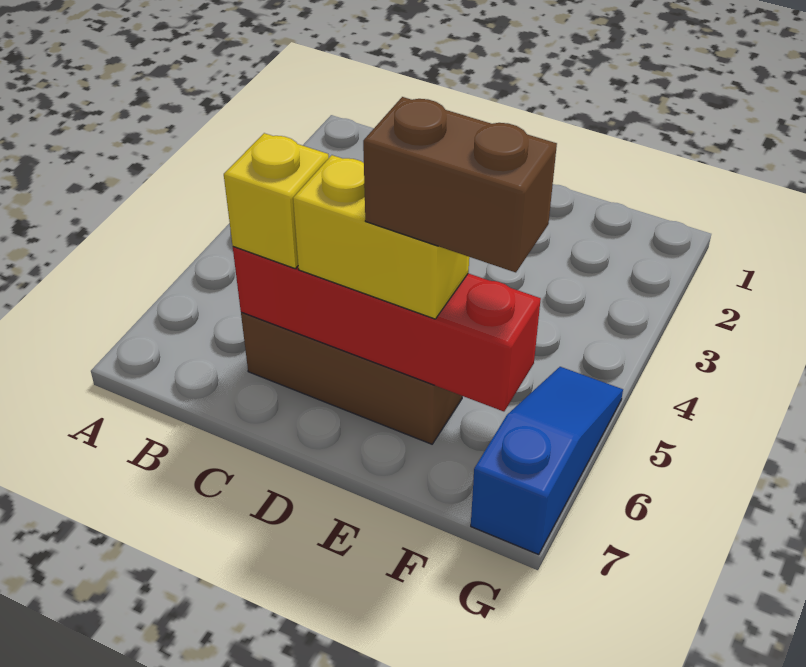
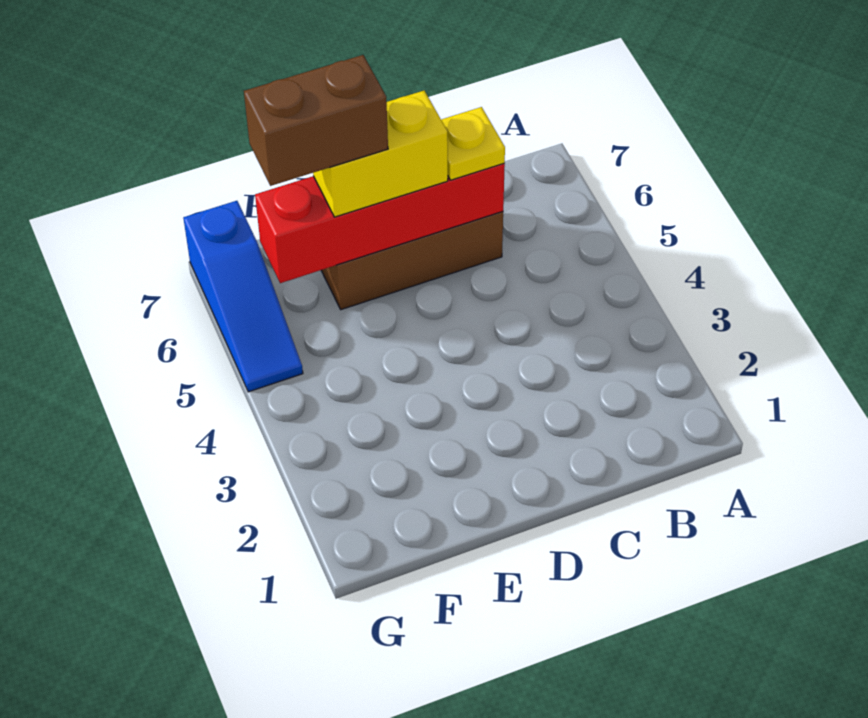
yellow 1x1 brick [224,133,329,268] -> yellow 1x1 plate [441,107,505,180]

